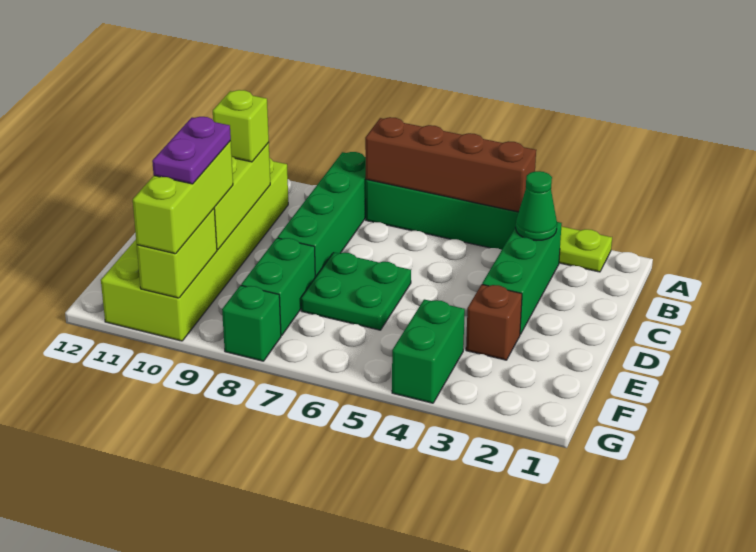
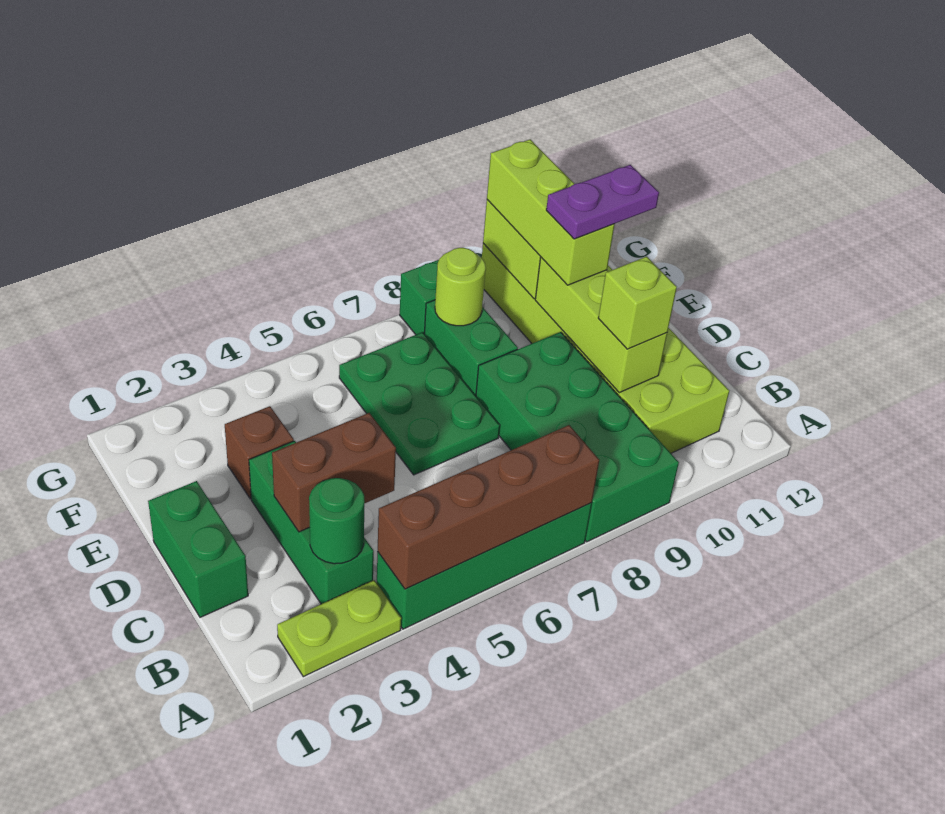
green 1x4 brick [278,152,366,277] -> green 2x4 brick [476,332,679,542]
green 1x1 cone [516,171,557,241] -> green 1x1 round brick [309,478,365,564]
none -> brown 1x2 brick [272,413,396,532]
green 2x2 plate [301,252,411,330] -> green 2x3 plate [339,332,500,475]
purple 1x2 plate [152,117,231,184] -> purple 1x2 plate turned to [546,165,659,239]
green 1x2 brick [392,299,465,403] -> green 1x2 brick moved to [148,481,248,617]
none -> lime 1x1 round brick [435,248,486,326]

